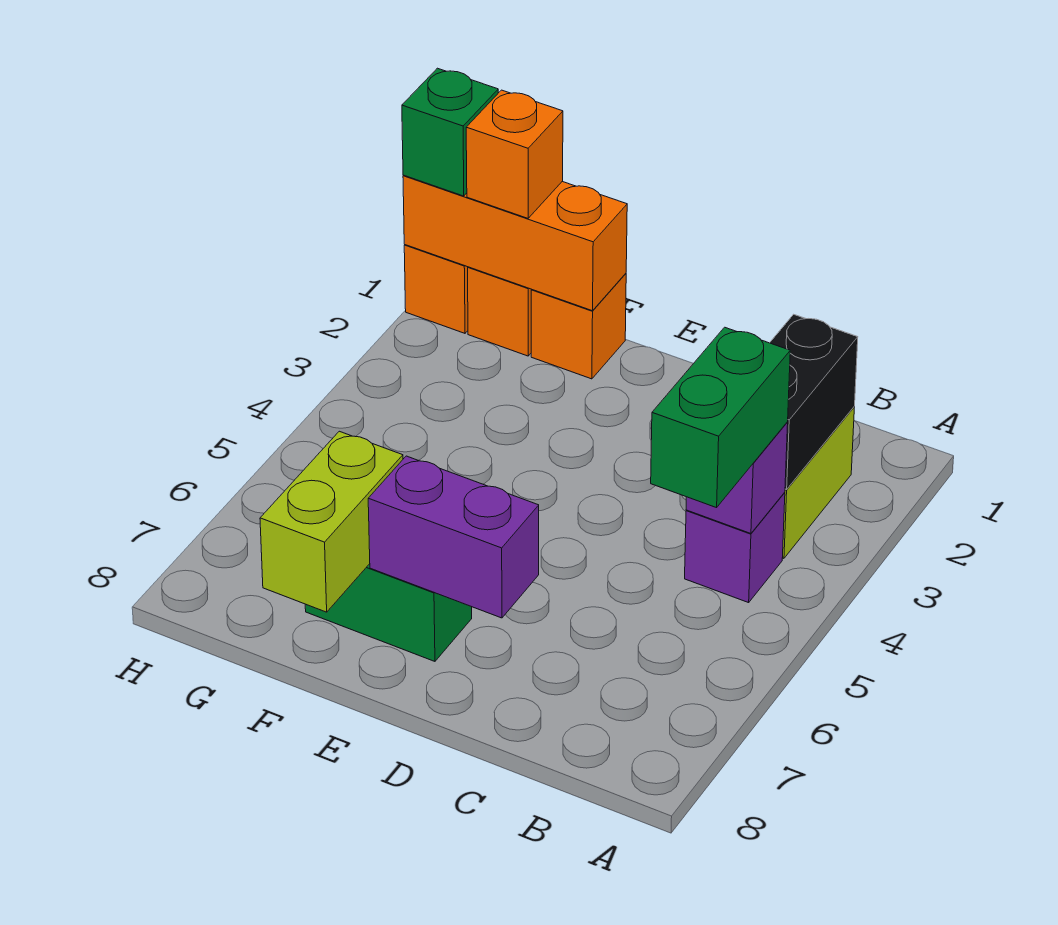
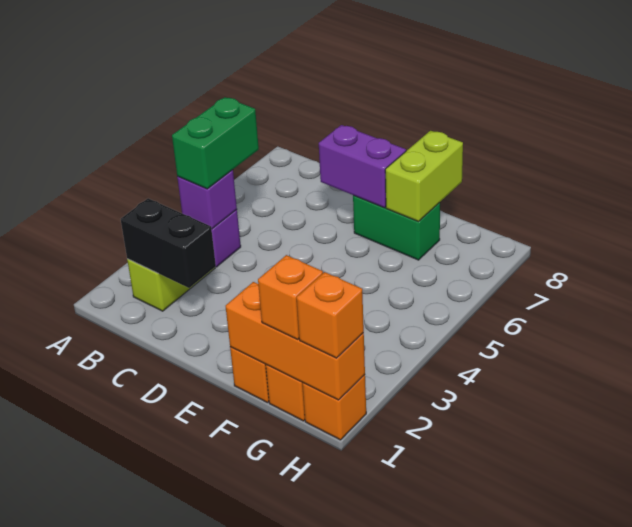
black 1x2 brick [770,314,858,490] -> black 1x2 brick turned to [121,198,216,288]
green 1x1 brick [402,68,498,196] -> orange 1x1 brick [297,272,364,358]

